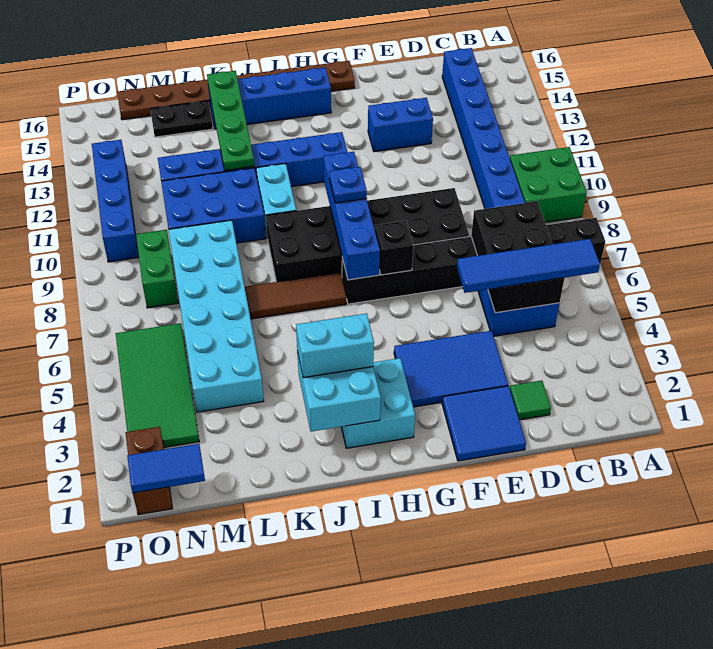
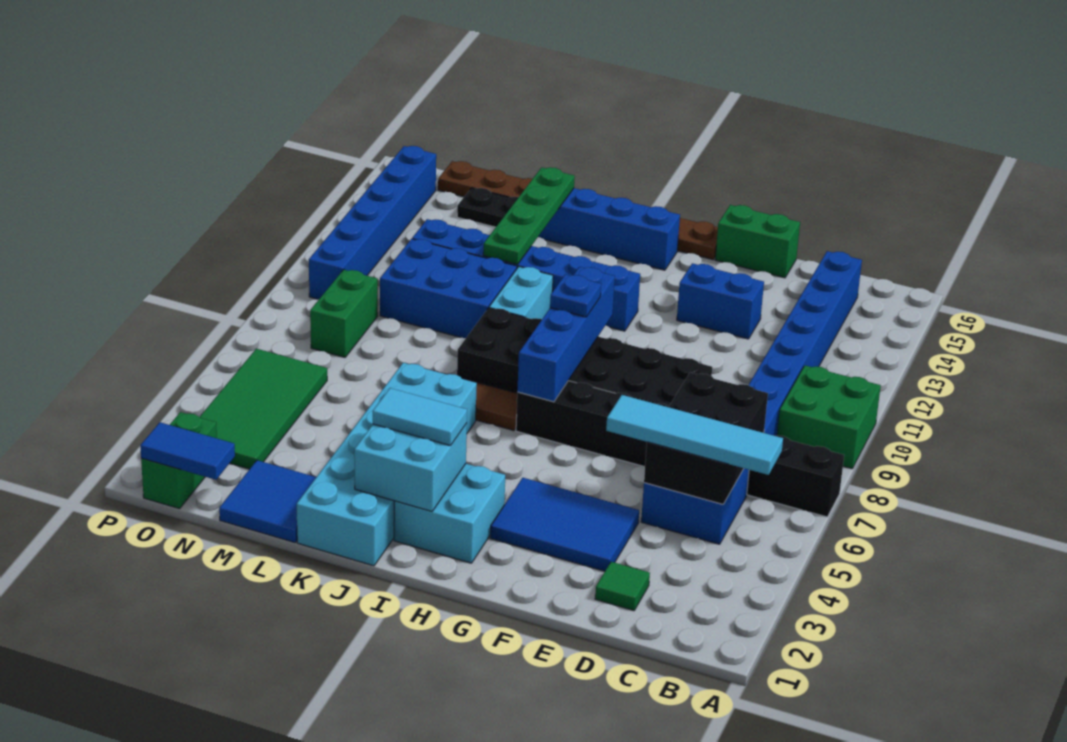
blue 1x4 tile [457,239,600,293] -> cyan 1x4 tile [606,395,783,475]
blue 2x2 tile [442,386,526,461] -> blue 2x2 tile moved to [219,460,316,543]
none -> green 1x2 brick [715,205,800,278]
black 1x1 brick [375,221,413,275] -> none
cyan 1x2 brick [296,313,374,378] -> cyan 1x2 tile [373,388,467,446]
cyan 2x6 brick [169,220,264,412] -> cyan 2x6 brick moved to [297,363,477,566]
brown 1x2 brick [126,427,172,515] -> green 1x2 brick [141,412,217,509]
blue 1x4 brick [92,140,138,262] -> blue 1x6 brick [309,146,436,299]

